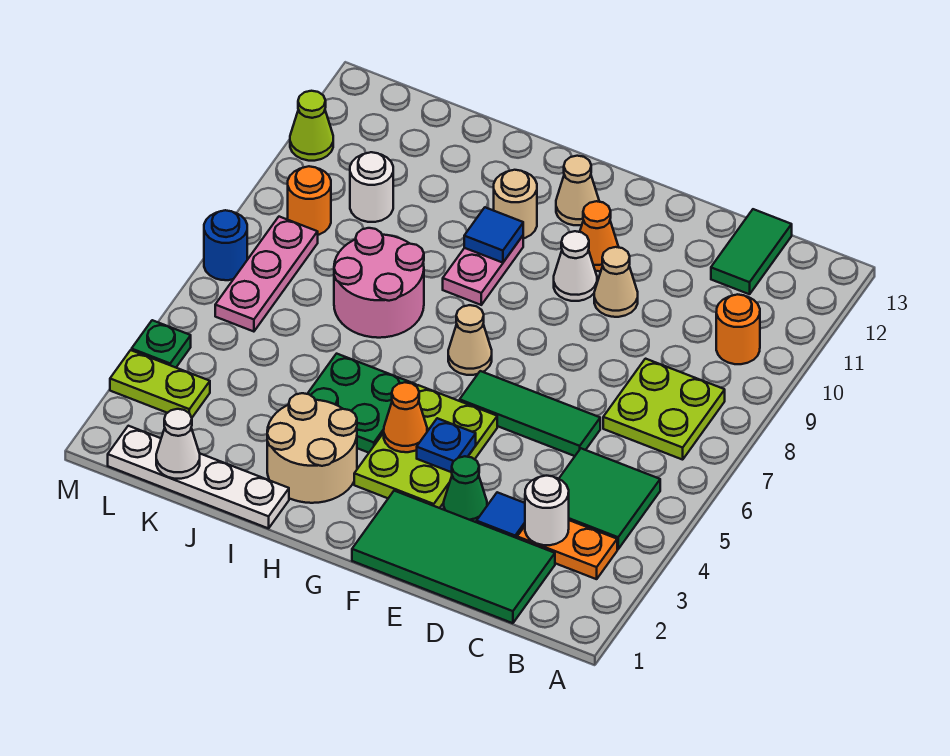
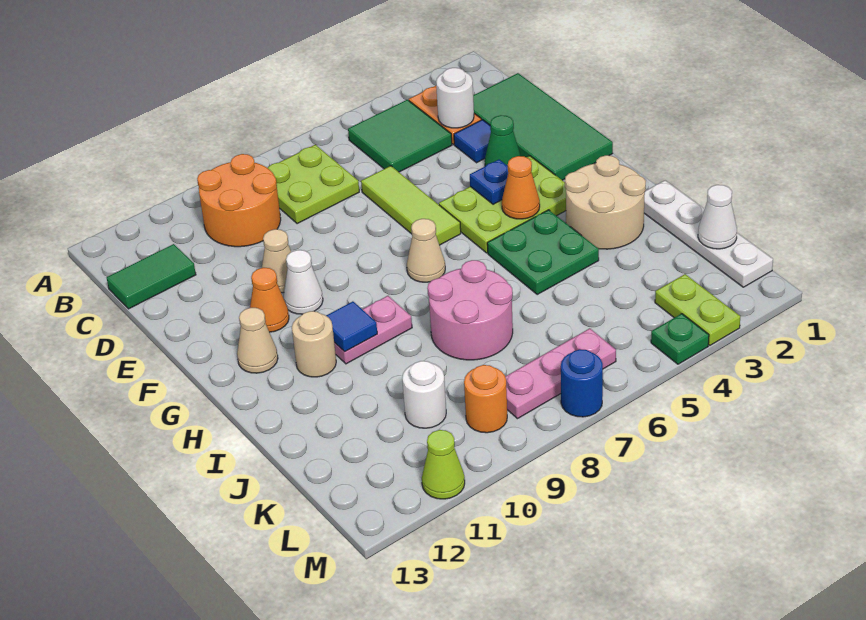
orange 1x1 round brick [716,294,760,364] -> orange 2x2 round brick [197,154,281,247]
green 1x3 tile [460,371,600,456] -> lime 1x3 tile [361,166,461,245]

